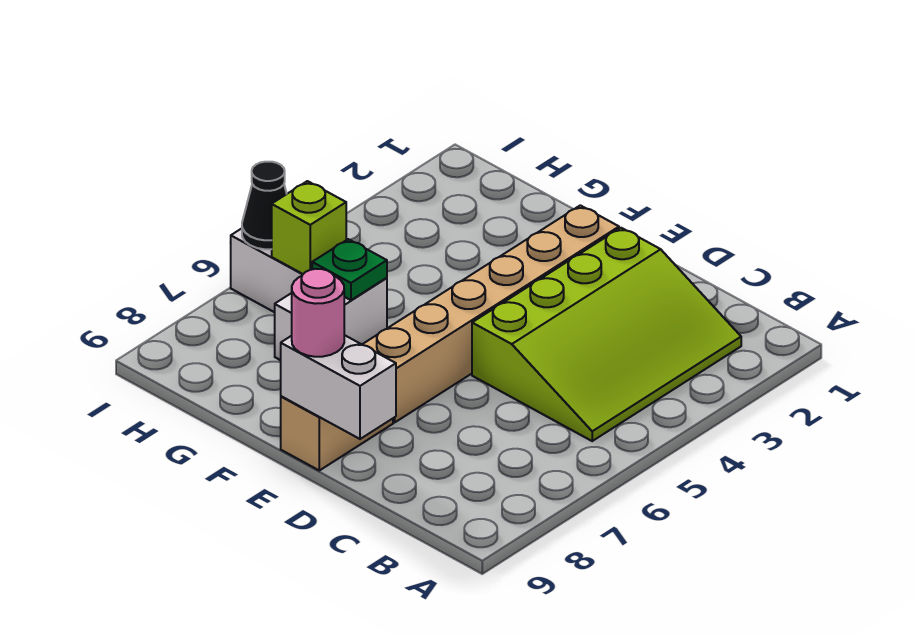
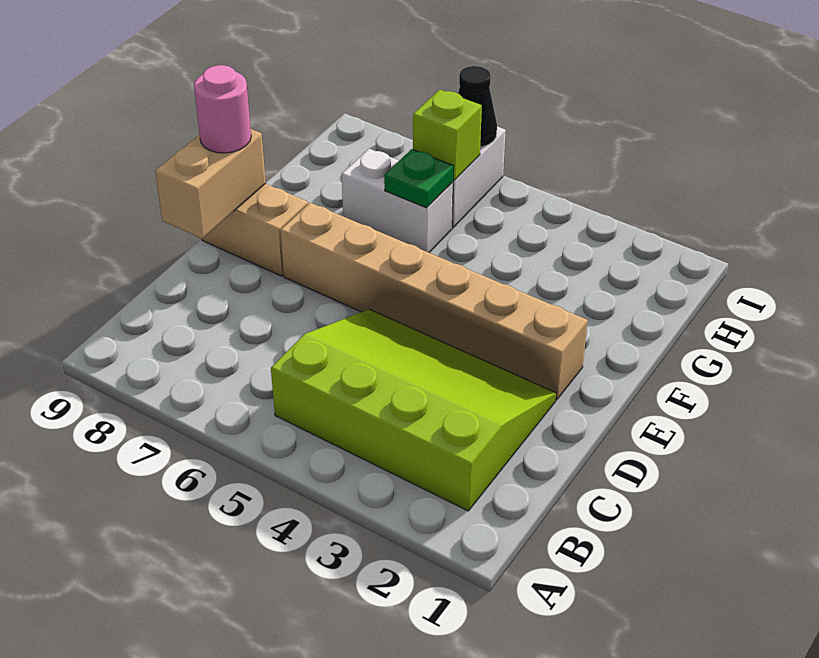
lime 3x4 slope [472,228,741,441] -> lime 3x4 slope turned to [271,309,556,511]
white 1x2 brick [281,335,396,439] -> tan 1x2 brick [155,129,266,239]

